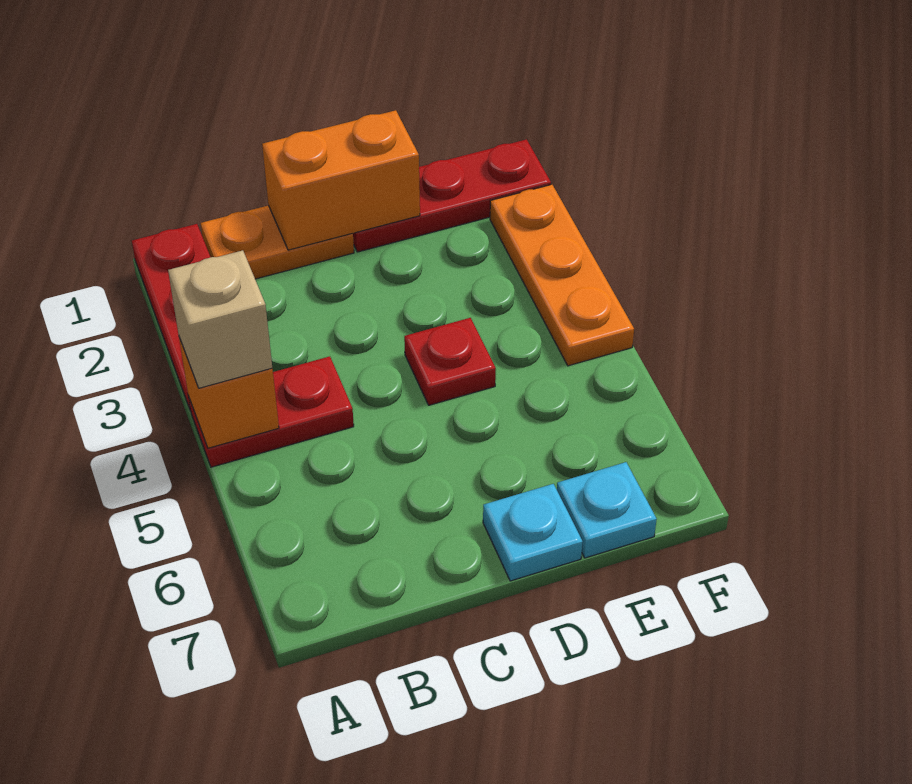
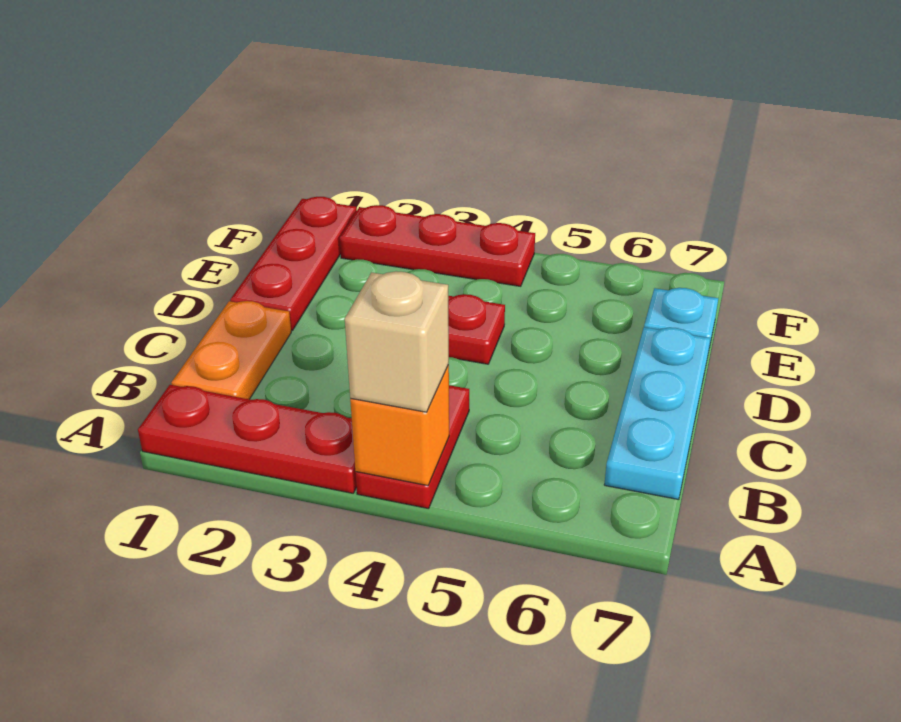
orange 1x2 brick [262,110,420,250] -> none
cyan 1x1 plate [483,484,583,581] -> cyan 1x3 plate [604,327,710,499]
orange 1x3 plate [490,184,634,366] -> red 1x3 plate [340,205,535,286]

